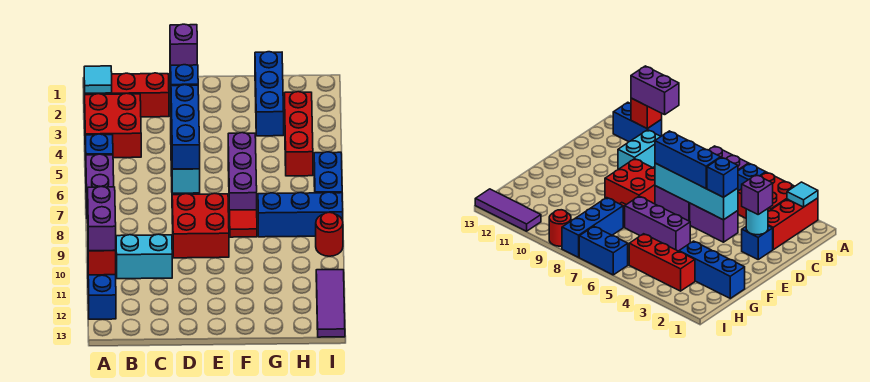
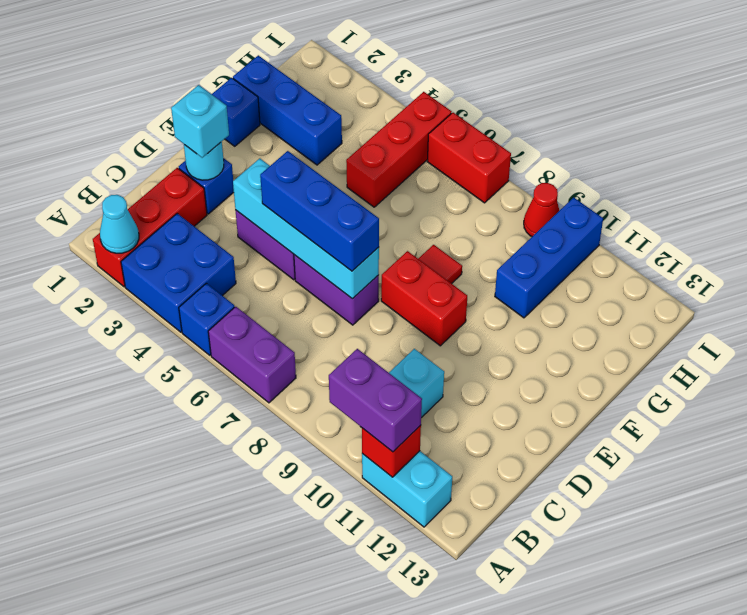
cyan 1x1 tile [84,66,112,93] -> cyan 1x1 cone [100,195,139,253]
red 2x2 brick [85,93,141,158] -> blue 2x2 brick [121,214,236,332]
blue 1x2 brick [88,275,116,319] -> cyan 1x2 brick [362,451,452,527]
purple 1x1 brick [170,24,197,68] -> cyan 1x1 brick [171,85,229,158]
blue 1x1 brick [170,65,198,93] -> blue 1x1 brick moved to [212,78,260,146]
red 2x2 brick [172,193,229,258] -> red 1x2 brick [381,251,467,346]
purple 1x3 brick [228,133,257,210] -> none
blue 1x3 brick [258,192,343,237] -> blue 1x3 brick moved to [495,197,603,318]
red 1x3 brick [284,92,313,176] -> red 1x3 brick turned to [346,92,452,207]
blue 1x2 brick [314,152,342,193] -> red 1x2 brick [427,113,511,203]
red 1x1 round brick [316,212,343,256] -> red 1x1 cone [524,183,559,237]
purple 1x3 tile [316,270,345,337] -> none

